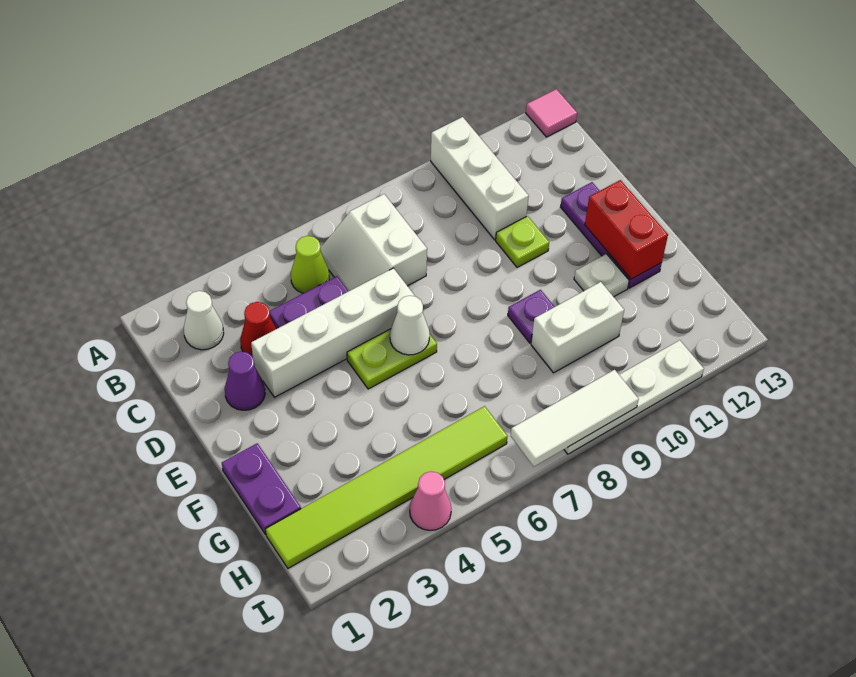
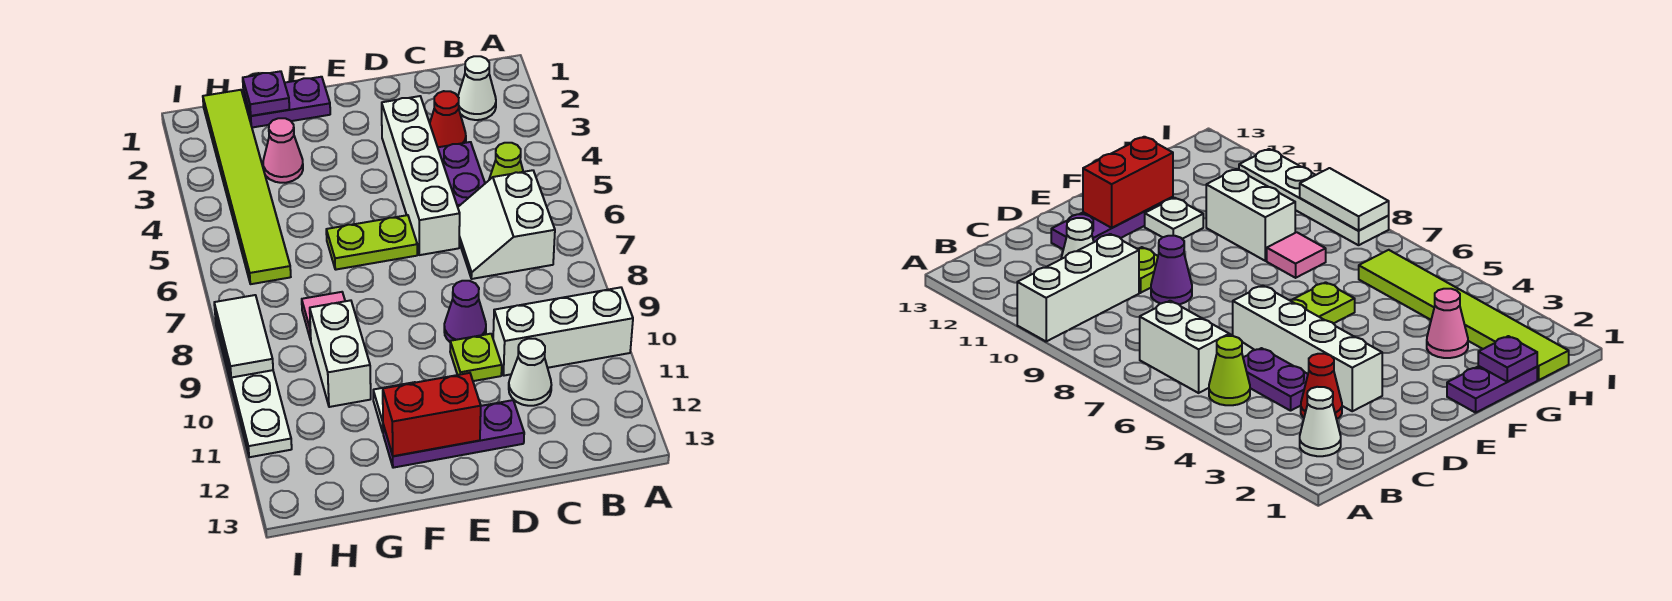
pink 1x1 tile [526,89,577,137] -> pink 1x1 tile moved to [302,292,345,340]
white 2x2 slope [320,194,427,291] -> white 2x2 slope turned to [458,170,555,279]
purple 1x1 cone [225,351,265,410] -> purple 1x1 cone moved to [444,281,486,342]
lime 1x2 plate [347,329,437,389] -> lime 1x2 plate turned to [326,215,417,270]
white 1x1 cone [390,296,430,355] -> white 1x1 cone moved to [509,339,551,406]
purple 1x1 plate [508,290,554,343] -> purple 1x1 plate moved to [243,71,289,116]
pink 1x1 cone [410,472,451,530] -> pink 1x1 cone moved to [263,118,303,183]
white 1x3 tile [511,370,639,466] -> white 1x2 tile [214,295,273,377]

